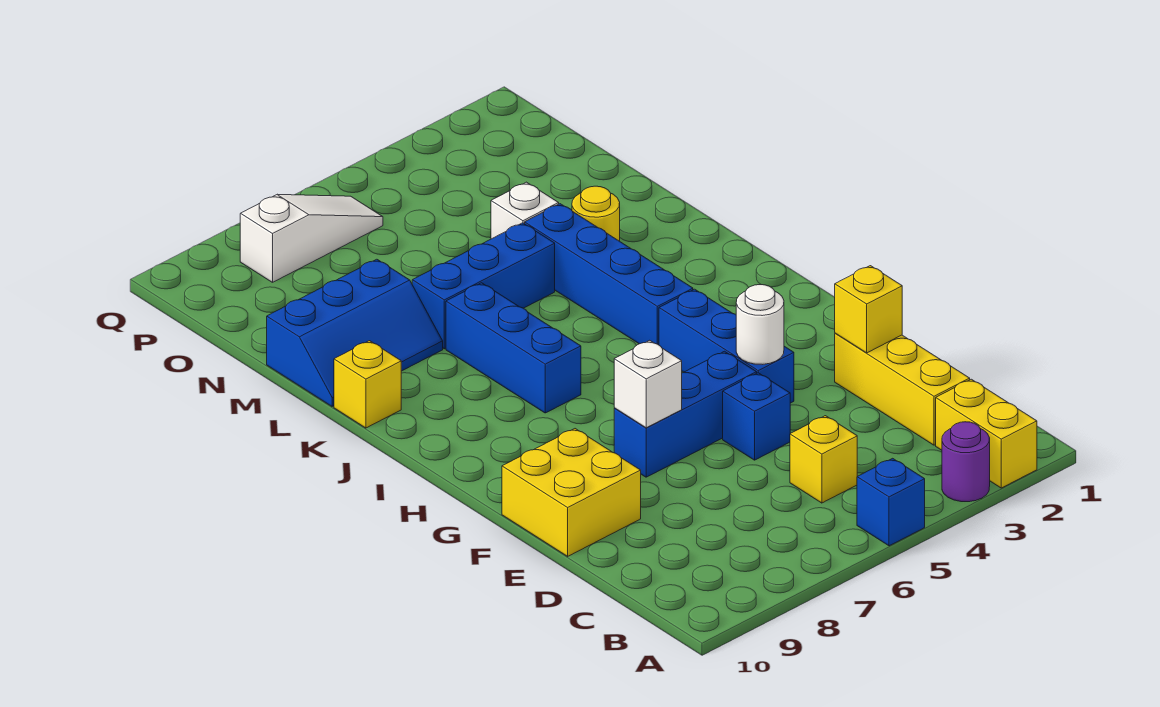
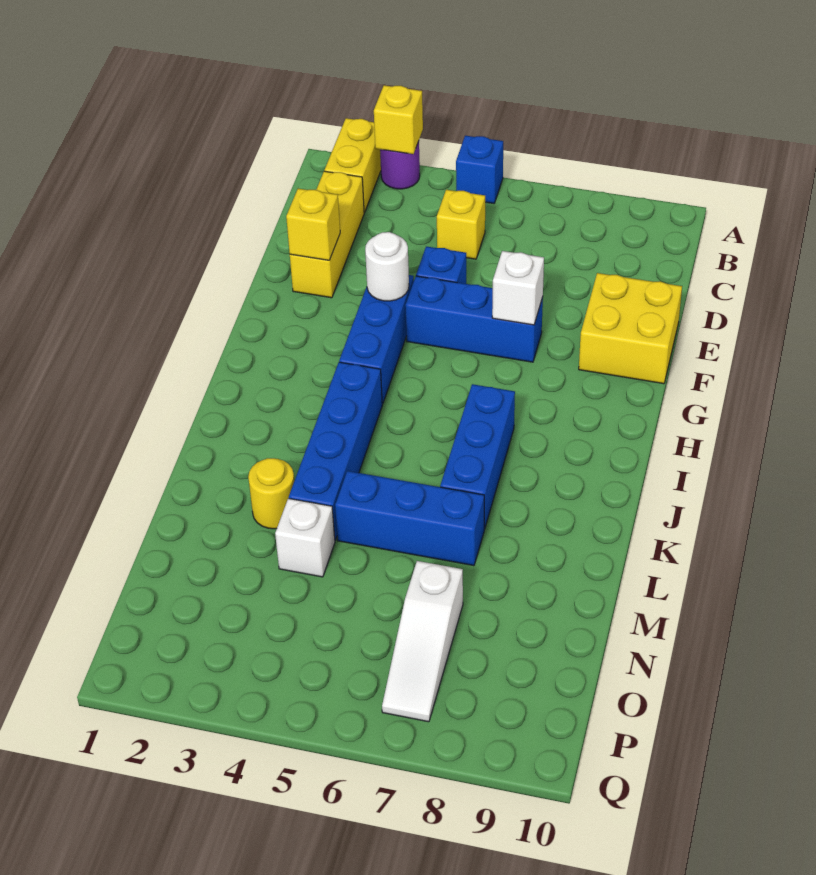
yellow 1x1 brick [334,341,401,428] -> yellow 1x1 brick moved to [374,85,423,154]
blue 2x3 slope [267,259,443,406] -> none
white 1x3 slope [240,194,383,282] -> white 1x3 slope turned to [382,561,463,722]

